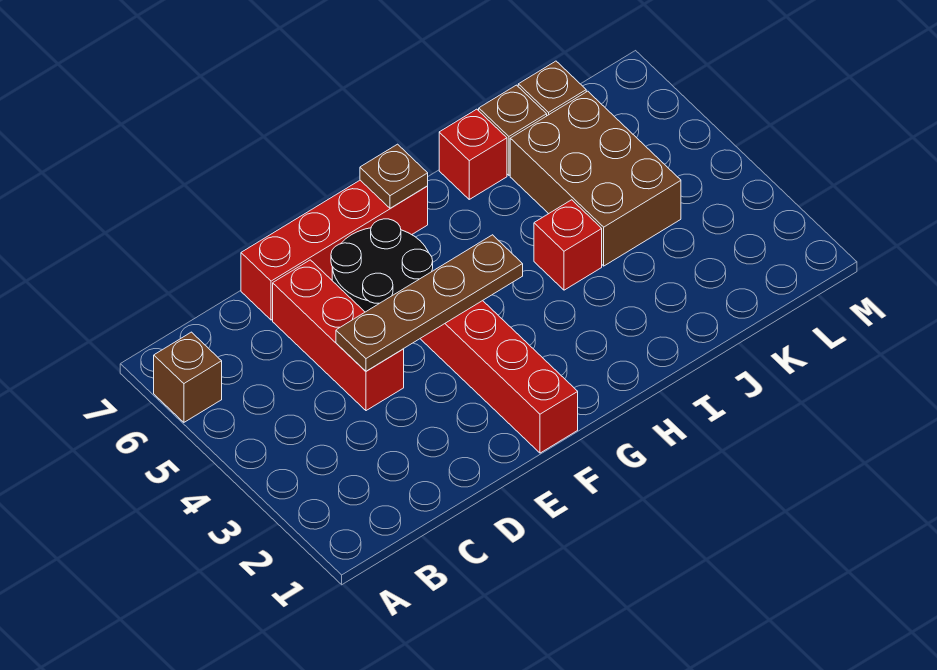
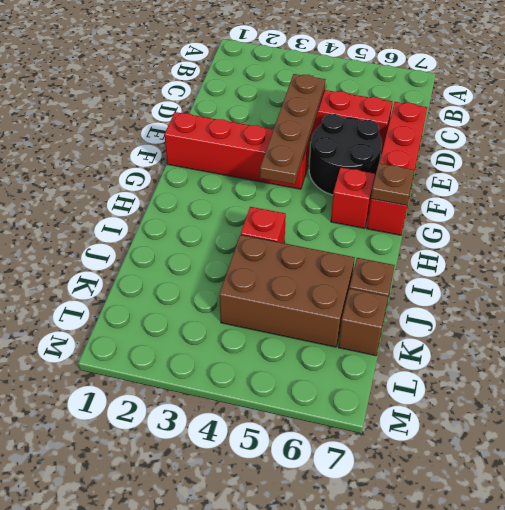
brown 1x1 brick [154,332,222,422] -> none
red 1x1 brick [439,109,507,199] -> red 1x1 brick moved to [331,167,375,228]

